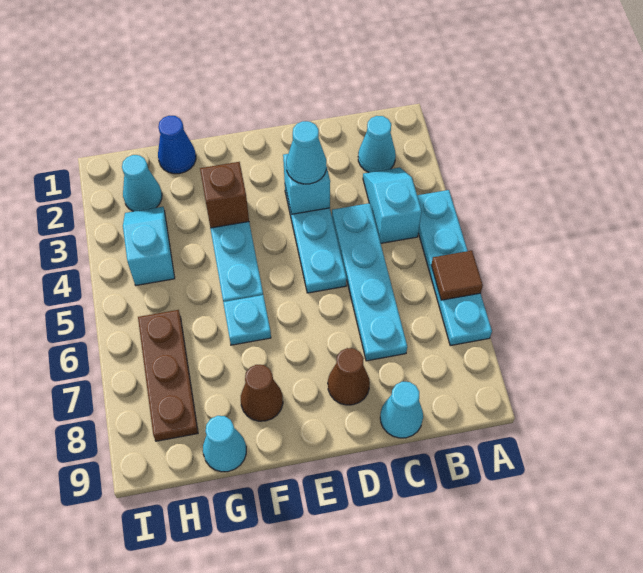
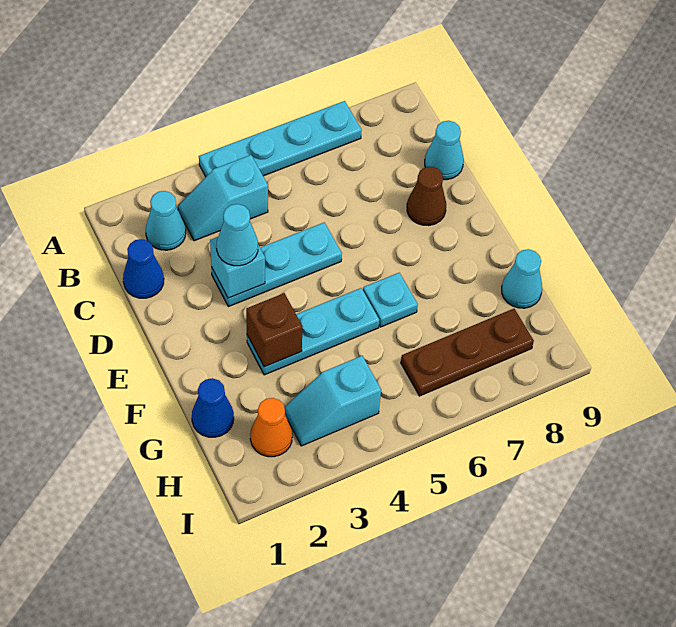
brown 1x1 tile [431,251,483,300] -> none
none -> blue 1x1 cone [123,239,164,298]
cyan 1x4 plate [332,203,407,361] -> none
brown 1x1 cone [241,365,283,421] -> none
cyan 1x1 cone [122,155,162,211] -> orange 1x1 cone [250,398,292,457]

